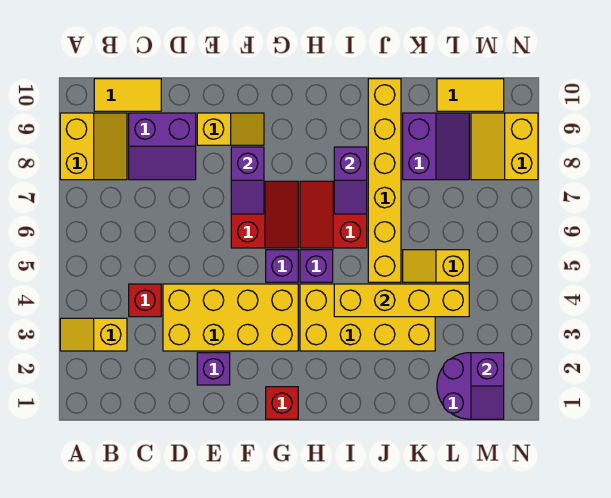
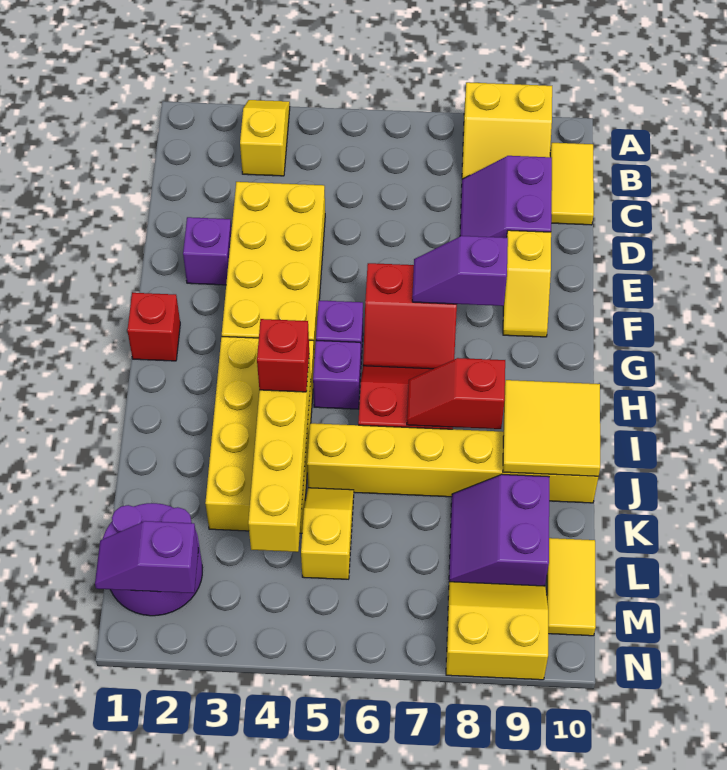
red 1x1 brick [129,284,161,317] -> red 1x1 brick moved to [257,319,309,392]
purple 1x2 slope [334,147,367,214] -> red 1x2 slope [407,358,505,429]
none -> yellow 2x2 tile [503,380,600,476]
purple 2x2 slope [403,113,469,180] -> purple 2x2 slope turned to [449,475,549,586]

